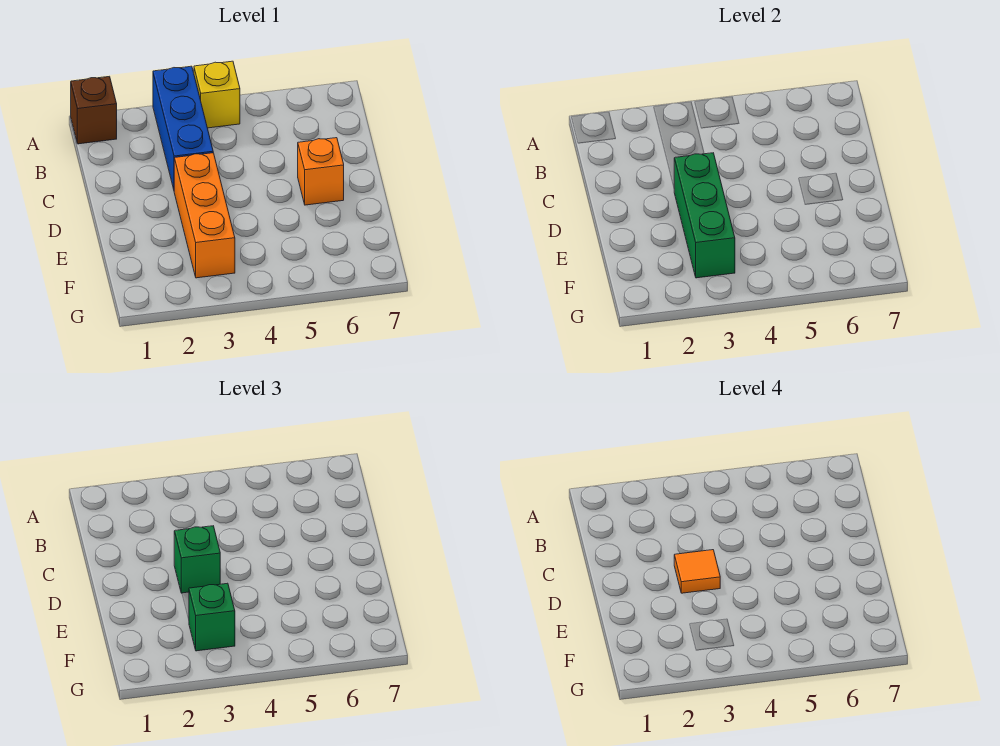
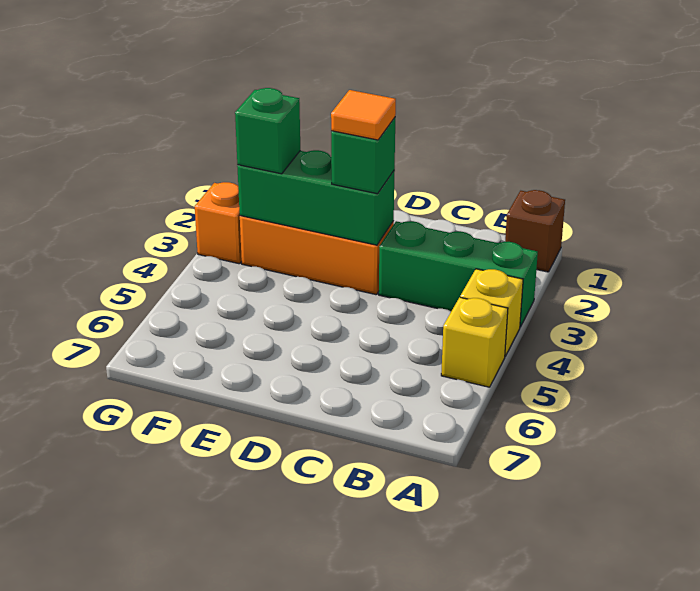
blue 1x3 brick [153,66,213,189] -> green 1x3 brick [379,221,538,327]
none -> yellow 1x1 brick [441,297,508,387]
orange 1x1 brick [298,138,344,205] -> orange 1x1 brick moved to [195,182,242,264]

